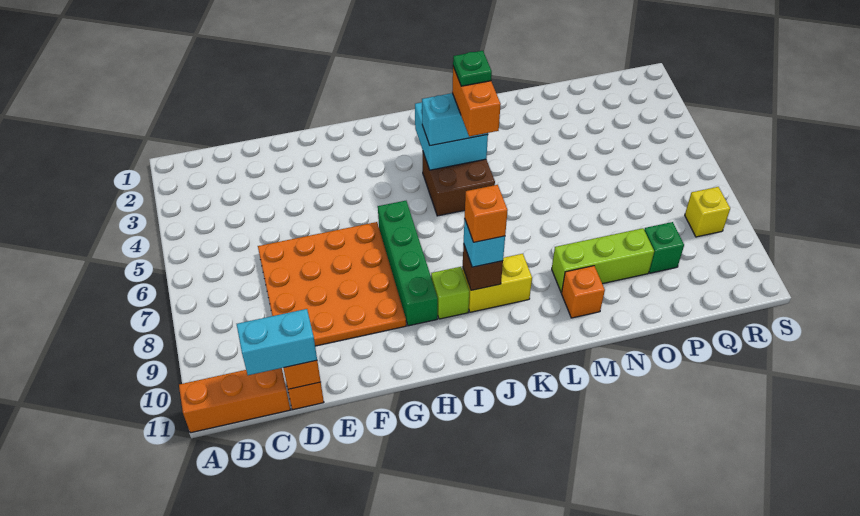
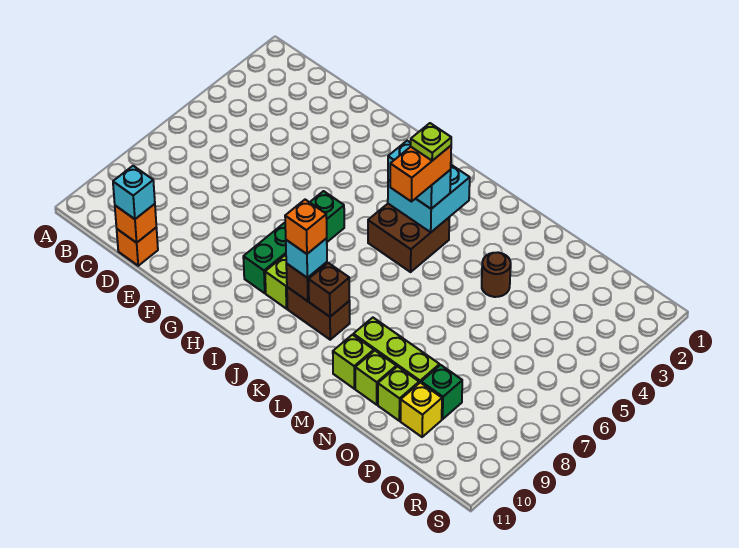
orange 1x3 brick [179,368,290,433] -> none
cyan 1x2 brick [237,309,317,375] -> cyan 1x1 brick [113,166,155,219]
orange 4x4 plate [258,222,406,346] -> none
yellow 1x2 brick [462,254,532,312] -> brown 1x2 brick [287,287,350,340]
green 1x1 plate [453,51,492,86] -> lime 1x1 plate [411,123,451,161]
none -> brown 1x1 brick [309,263,349,317]
orange 1x1 brick [562,266,605,318] -> lime 1x1 brick [333,335,374,389]
none -> brown 1x1 round brick [482,252,511,297]
none -> lime 1x1 brick [355,351,396,405]
none -> lime 1x1 brick [378,367,419,421]
yellow 1x1 brick [685,187,730,237] -> yellow 1x1 brick moved to [400,383,442,437]

